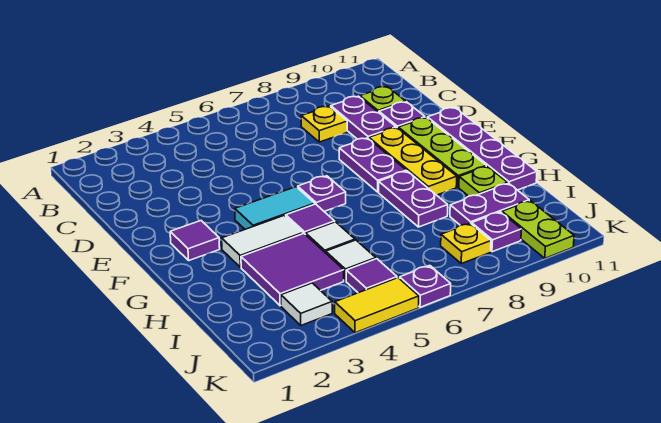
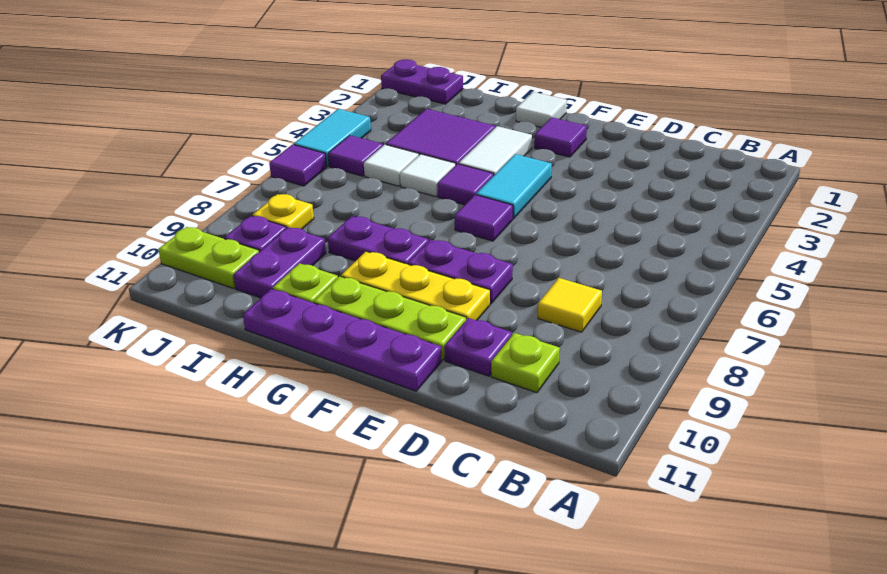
yellow 1x1 plate [301,106,347,142] -> yellow 1x1 tile [538,278,602,332]
purple 1x2 plate [331,96,396,139] -> purple 1x2 plate moved to [381,59,463,104]
purple 1x1 plate [298,176,346,211] -> purple 1x1 tile [454,195,513,241]
white 1x1 tile [281,283,332,325] -> white 1x1 tile moved to [516,92,567,127]
yellow 1x2 tile [335,278,419,333] -> cyan 1x2 tile [294,109,371,166]
purple 1x1 plate [400,265,451,307] -> purple 1x1 tile [269,144,327,186]

